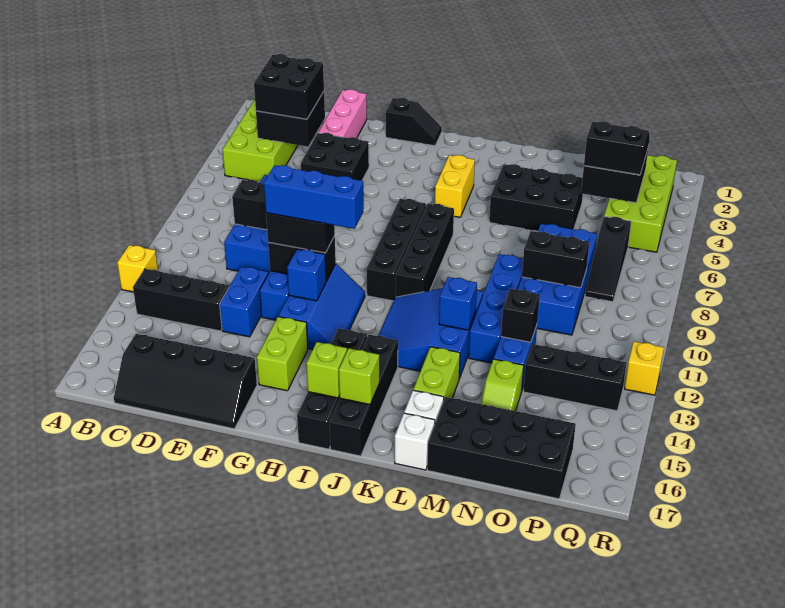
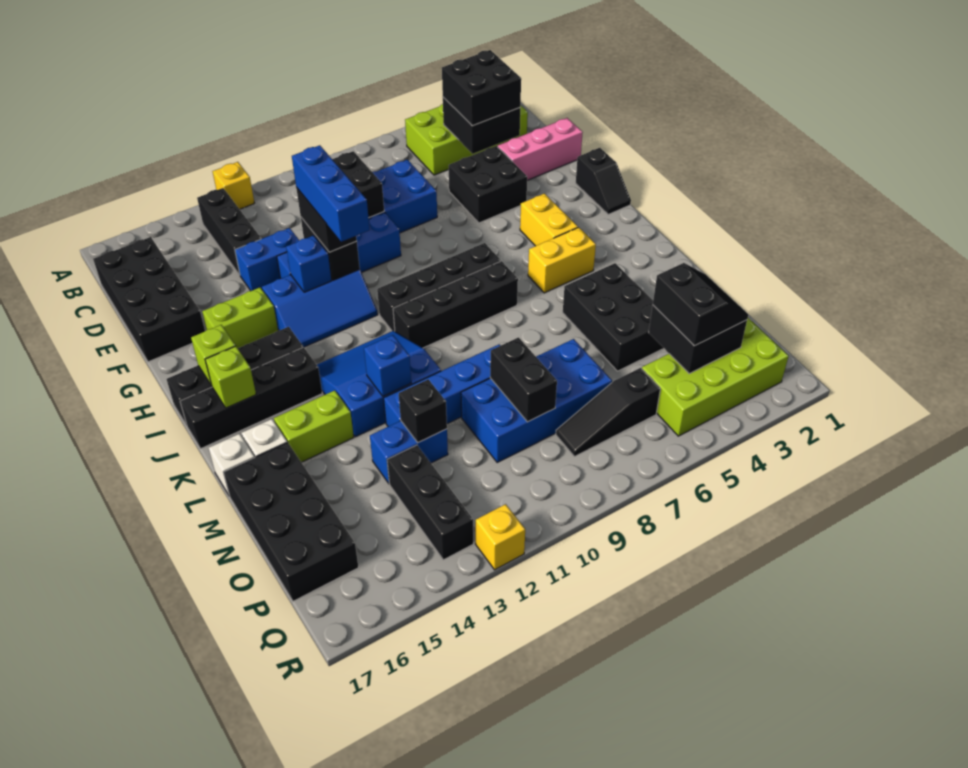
black 2x4 slope [114,334,257,429] -> black 2x4 brick [93,237,205,362]
none -> yellow 1x2 brick [520,194,578,246]
lime 1x2 slope [481,359,524,411] -> none

